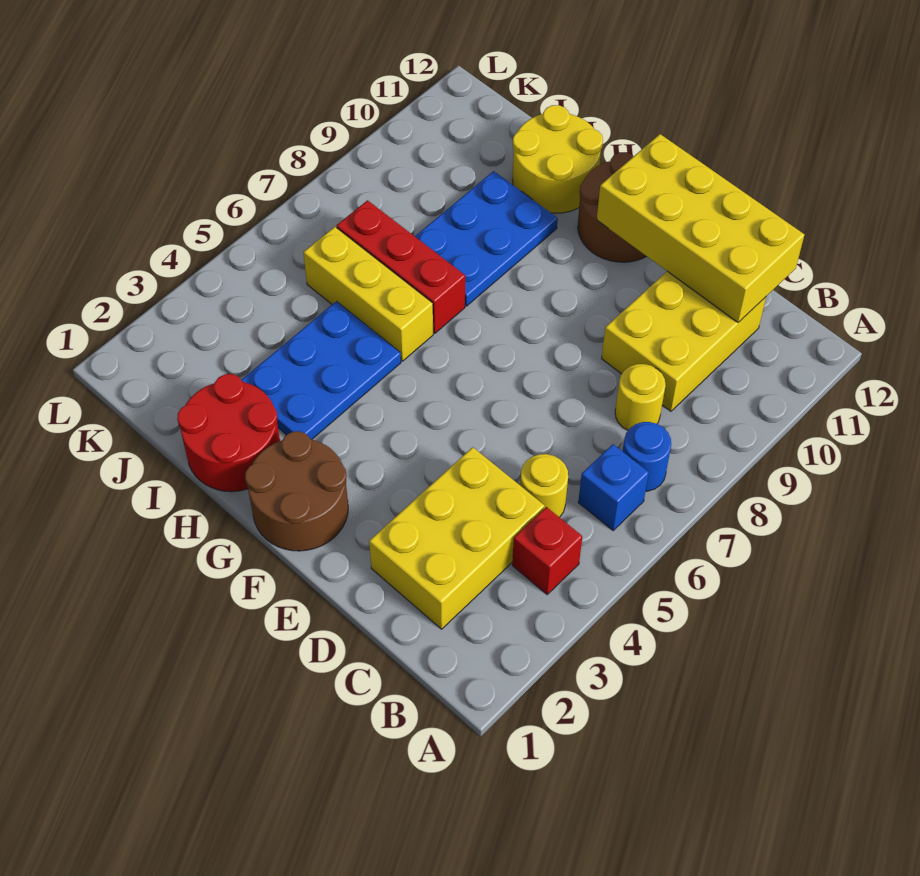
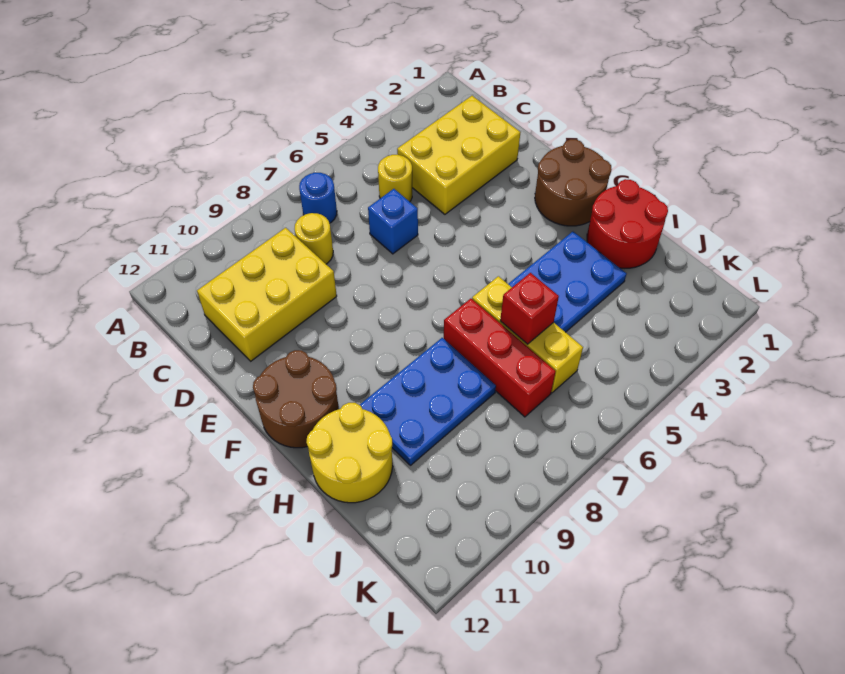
red 1x1 brick [512,507,582,594] -> red 1x1 brick moved to [500,273,559,344]
blue 1x1 brick [578,444,649,530] -> blue 1x1 brick moved to [368,189,418,254]
yellow 2x4 brick [597,134,805,322] -> none

